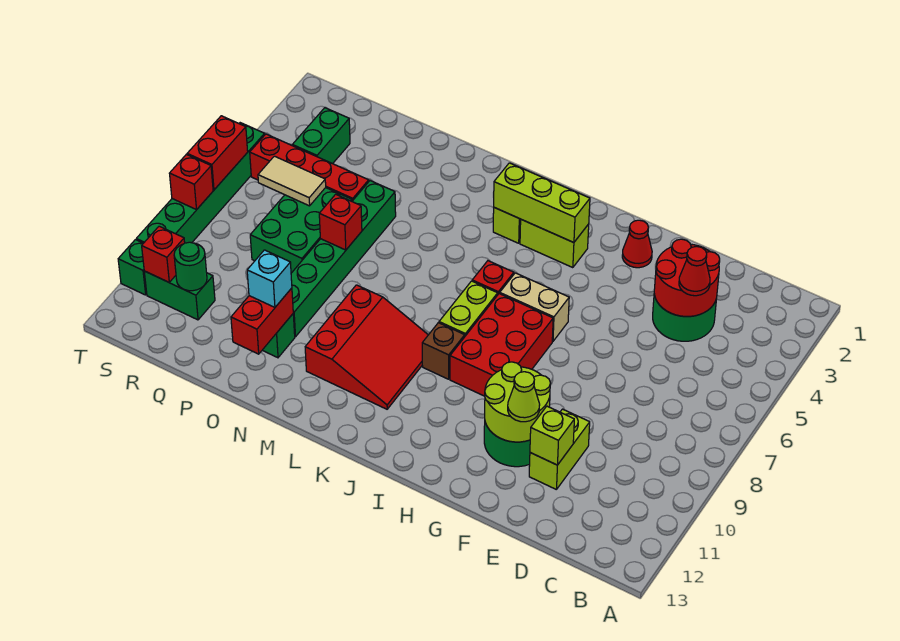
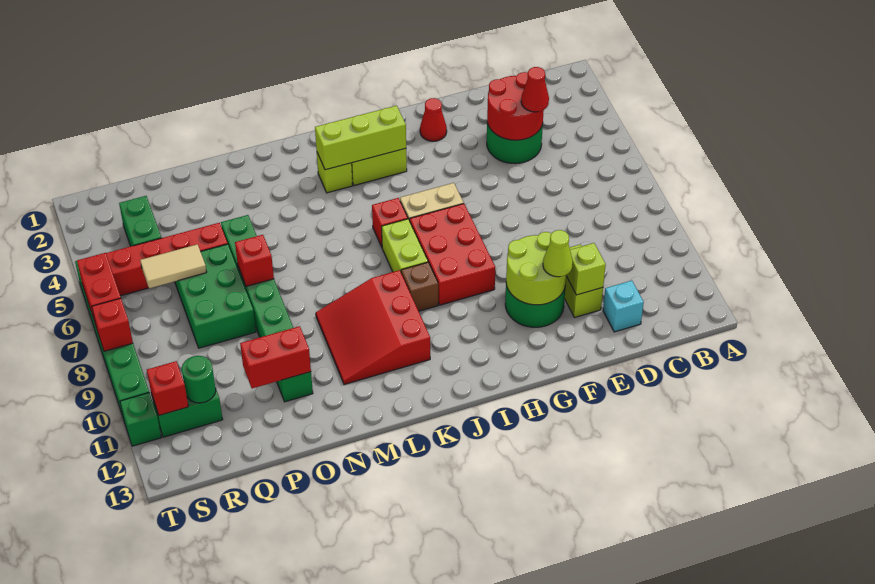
red 3x3 slope [305,285,428,409] -> red 3x3 slope turned to [316,270,430,385]
red 1x2 brick [231,288,293,354] -> red 1x2 brick turned to [240,326,311,388]
cyan 1x1 brick [247,250,292,307] -> cyan 1x1 brick moved to [603,281,644,332]

